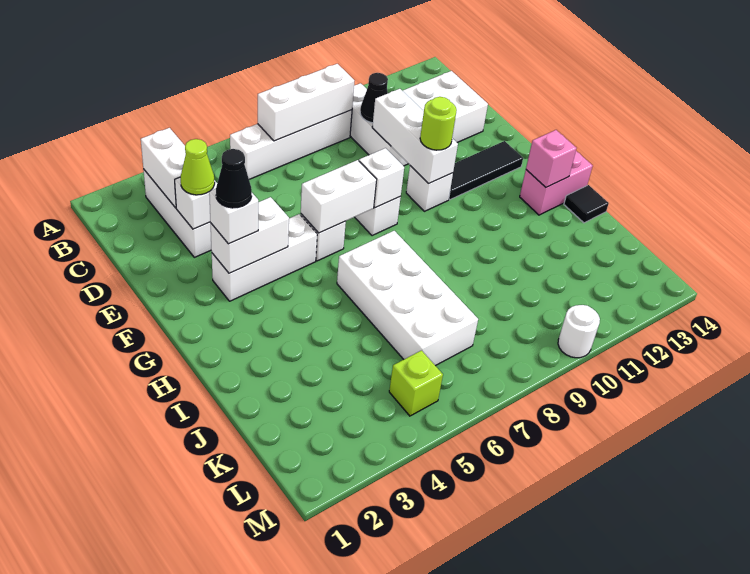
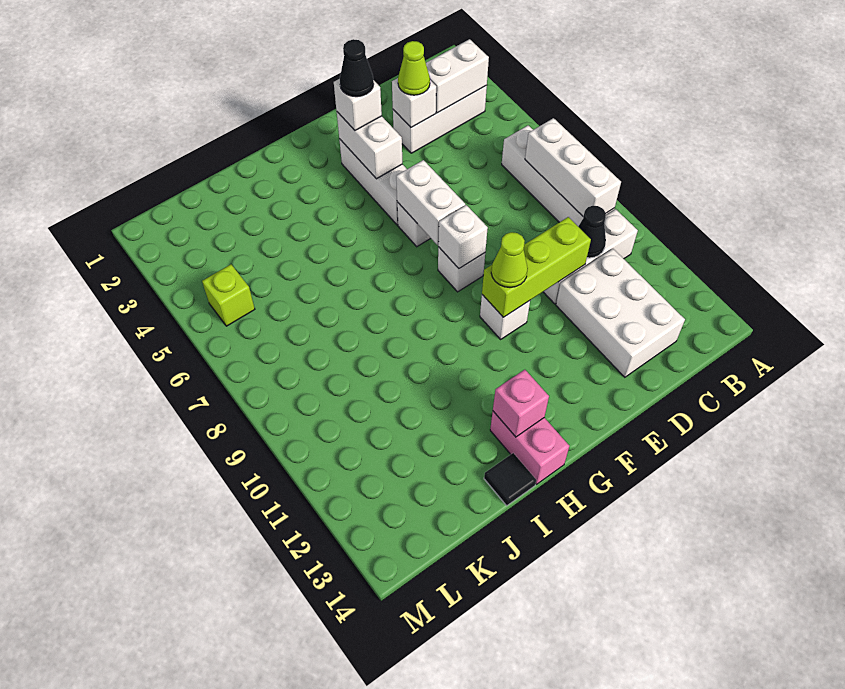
white 1x3 brick [372,89,458,184] -> lime 1x3 brick [482,217,591,317]
lime 1x1 round brick [420,97,457,150] -> lime 1x1 cone [491,232,528,287]
black 1x3 tile [449,141,523,200] -> none
white 2x4 brick [337,231,478,366] -> none
white 1x1 round brick [558,305,600,358] -> none

